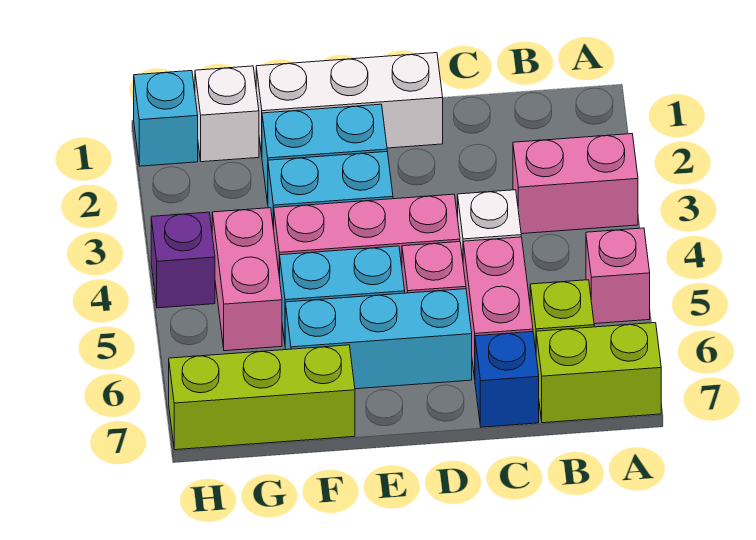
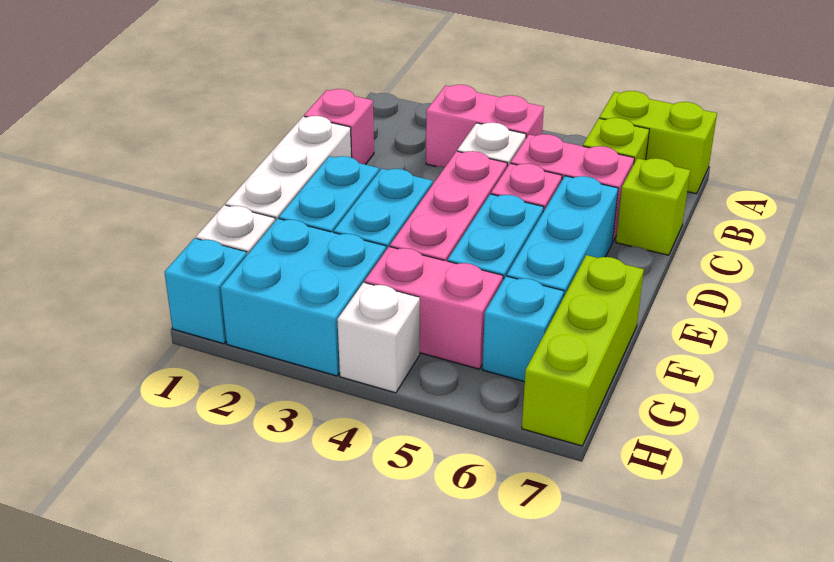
pink 1x2 brick [513,134,638,234] -> pink 1x2 brick turned to [426,85,544,167]
pink 1x1 brick [586,228,650,324] -> pink 1x1 brick moved to [304,89,374,165]
lime 1x2 brick [536,323,661,423] -> lime 1x2 brick turned to [599,91,717,194]
blue 1x1 brick [475,332,539,427] -> lime 1x1 brick [616,158,690,255]
none -> cyan 2x2 brick [221,218,386,376]
none -> cyan 1x1 brick [482,276,564,382]
purple 1x1 brick [151,212,215,308] -> white 1x1 brick [337,283,420,393]

